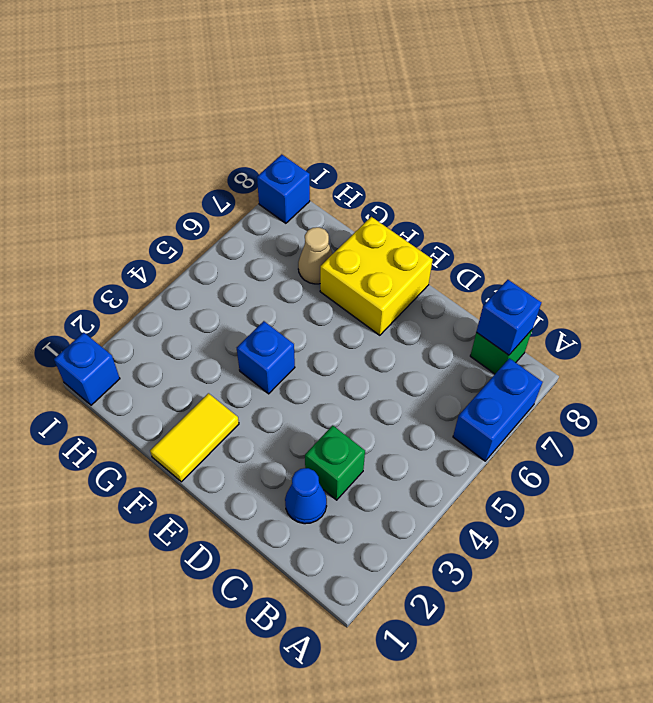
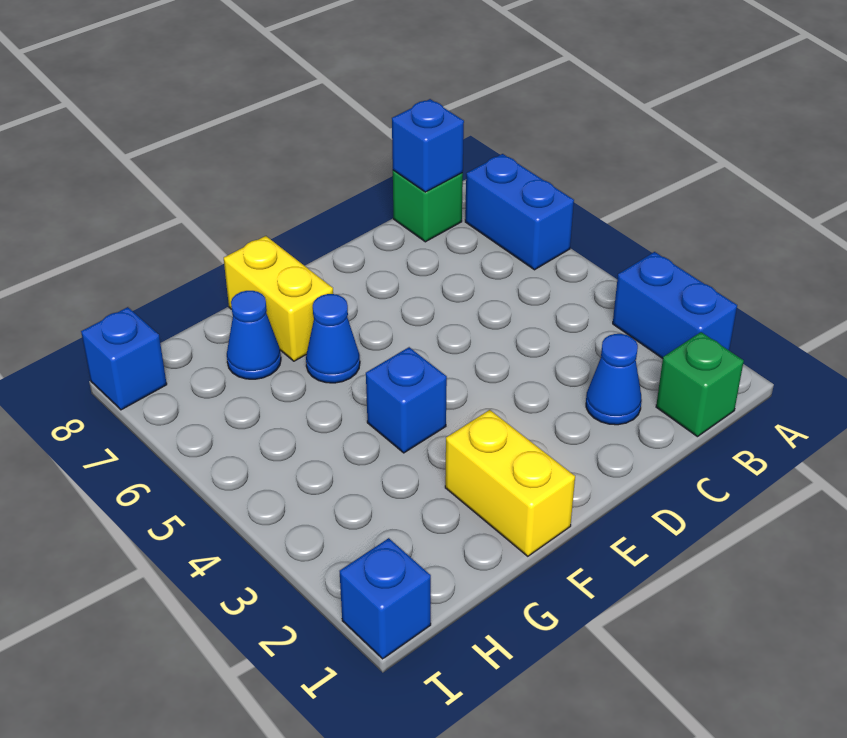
none -> blue 1x2 brick [613,252,737,358]
green 1x1 brick [305,425,365,500] -> green 1x1 brick moved to [656,332,744,437]
yellow 2x2 brick [320,217,433,335] -> yellow 1x2 brick [224,236,333,361]
yellow 1x2 tile [150,393,239,482] -> yellow 1x2 brick [445,410,575,556]
none -> blue 1x1 cone [306,294,360,383]
tan 1x1 cone [298,227,332,284] -> blue 1x1 cone [227,291,281,379]

